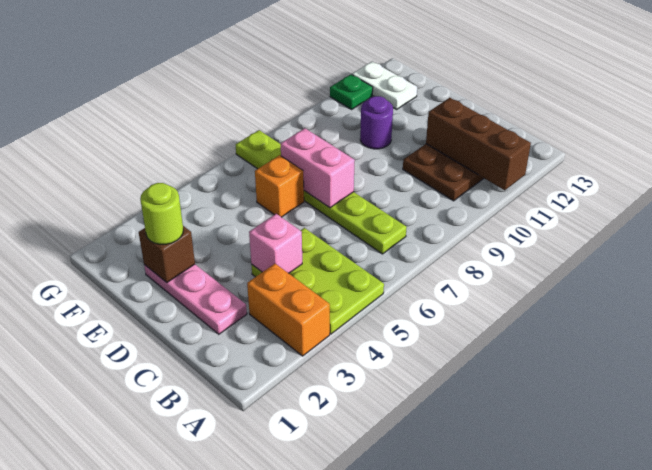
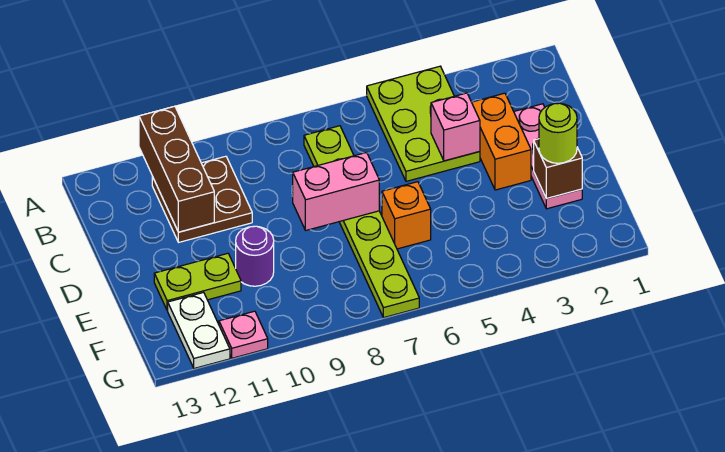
orange 1x2 brick [247,264,330,356] -> orange 1x2 brick moved to [472,93,531,190]
pink 1x2 brick [281,128,355,208] -> pink 1x2 brick turned to [293,153,379,230]
none -> lime 1x2 plate [154,253,241,311]
green 1x1 plate [330,75,373,109] -> pink 1x1 plate [219,311,268,358]

